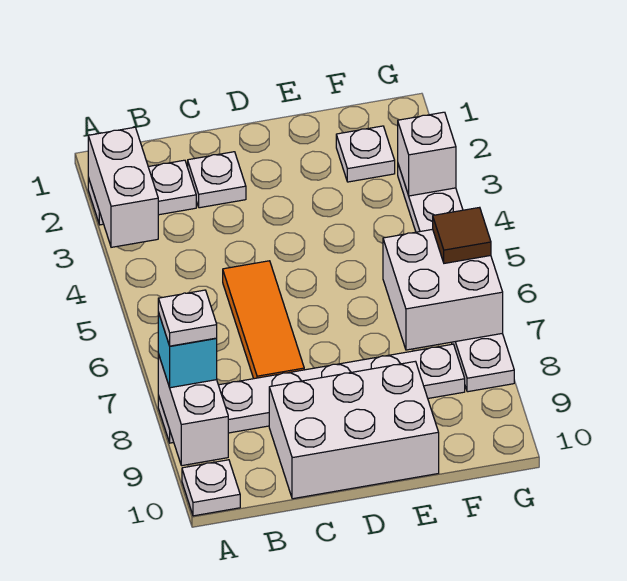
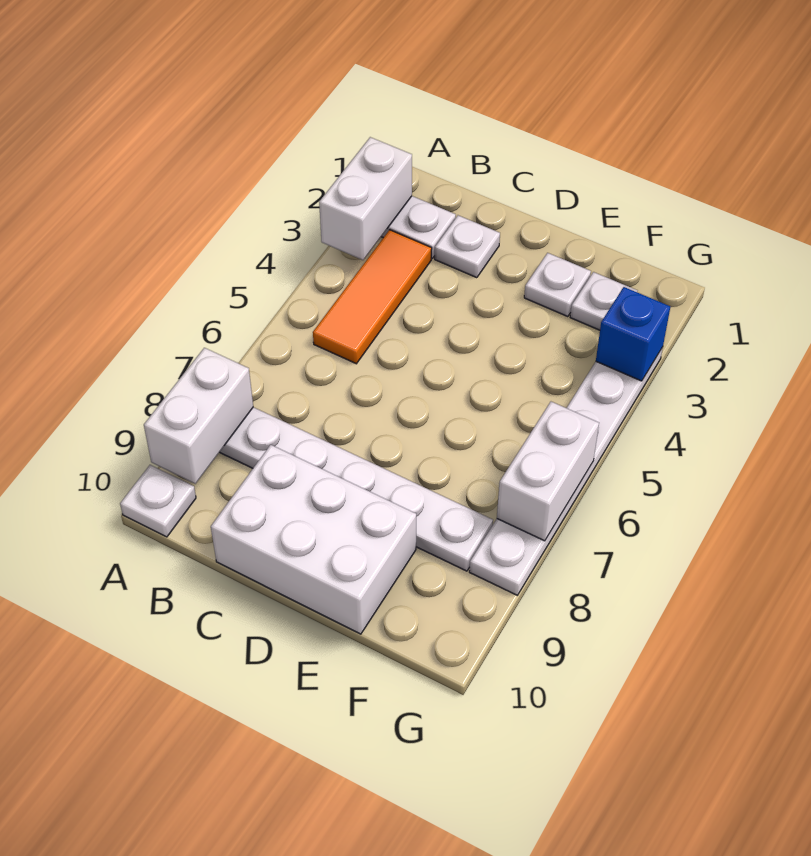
cyan 1x1 brick [158,312,217,388] -> none
white 1x1 plate [158,290,217,346] -> white 1x1 plate moved to [524,253,591,317]
orange 1x3 tile [223,261,304,379] -> orange 1x3 tile moved to [313,230,432,364]
white 2x2 brick [383,229,503,350] -> white 1x2 brick [497,402,599,541]
white 1x1 brick [398,112,456,196] -> blue 1x1 brick [596,287,670,381]
brown 1x1 tile [433,207,491,263] -> none

